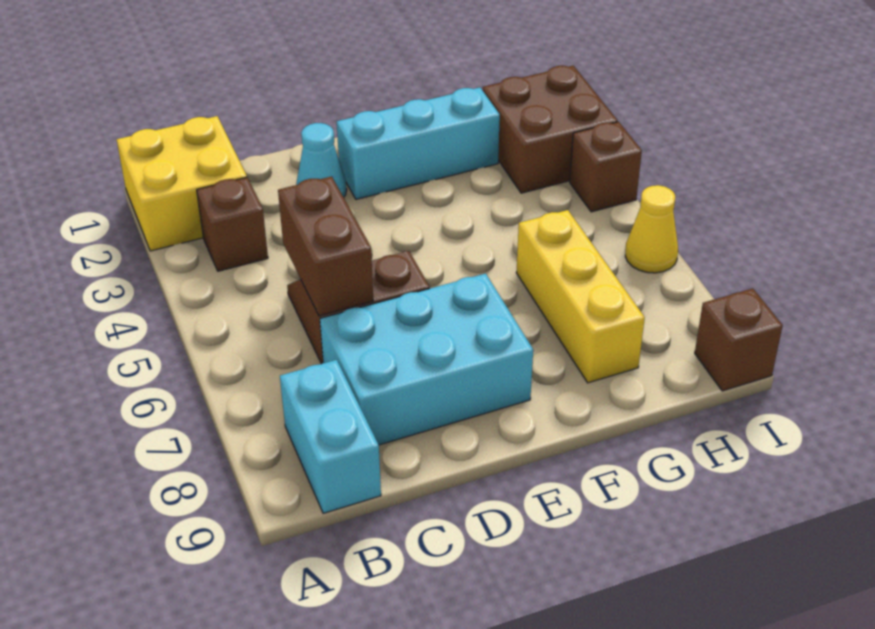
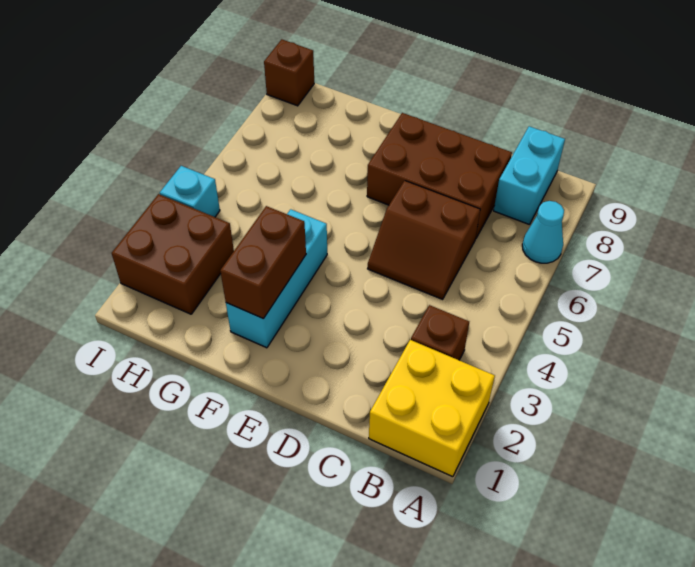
brown 1x2 brick [278,176,373,316] -> brown 1x2 brick moved to [220,206,306,319]
cyan 2x3 brick [320,273,533,445] -> brown 2x3 brick [367,113,512,238]
cyan 1x1 cone [296,123,347,197] -> cyan 1x1 cone moved to [522,201,564,263]
cyan 1x3 brick [337,88,500,199] -> cyan 1x3 brick turned to [226,209,327,348]
yellow 1x3 brick [516,210,645,383] -> none
brown 1x1 brick [570,122,642,212] -> cyan 1x1 brick [160,166,220,217]
yellow 1x1 cone [625,185,678,273] -> none

